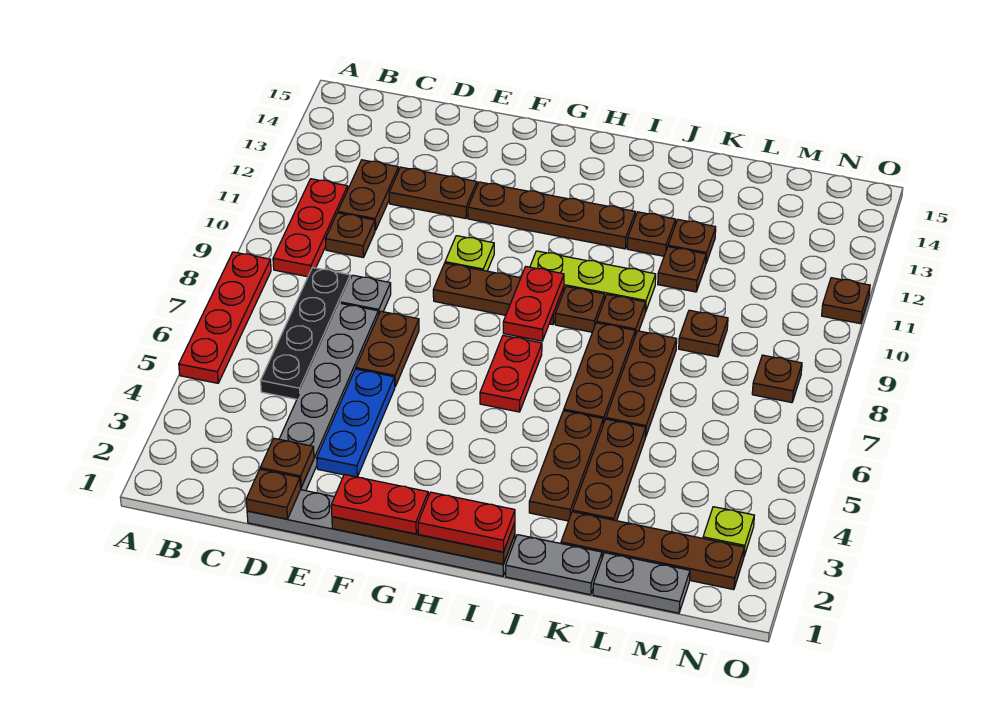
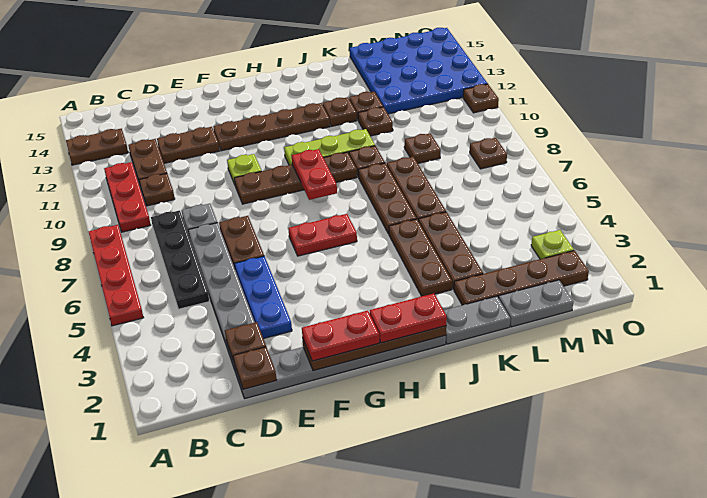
none -> brown 1x2 plate [66,129,128,165]
red 1x2 plate [480,335,542,412] -> red 1x2 plate turned to [288,214,357,256]
none -> blue 4x4 plate [350,28,488,114]

